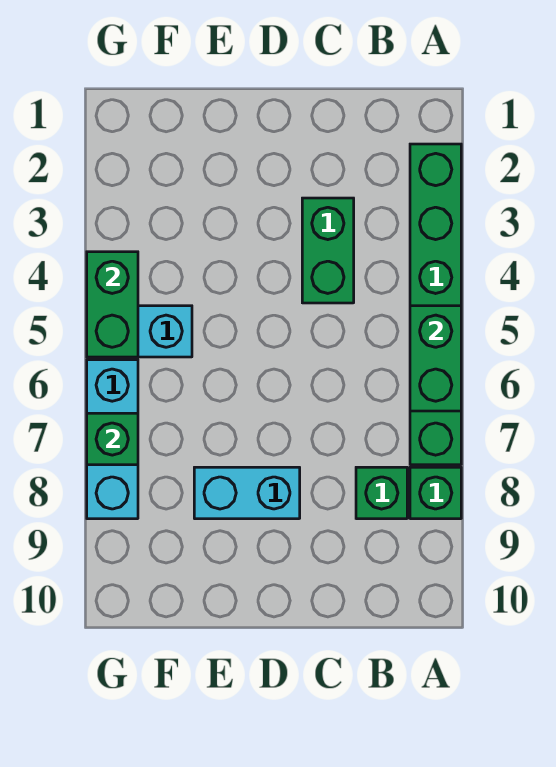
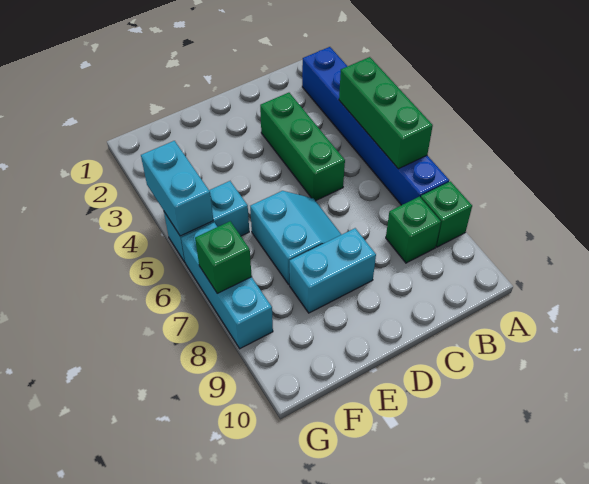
green 1x6 brick [410,144,461,465] -> blue 1x6 brick [302,47,449,205]
green 1x2 brick [410,306,461,411] -> green 1x3 brick [339,57,433,169]
green 1x2 brick [302,198,354,303] -> green 1x3 brick [260,93,345,201]
none -> cyan 2x2 slope [250,191,342,284]
green 1x2 brick [87,252,138,357] -> cyan 1x2 brick [141,141,213,236]

